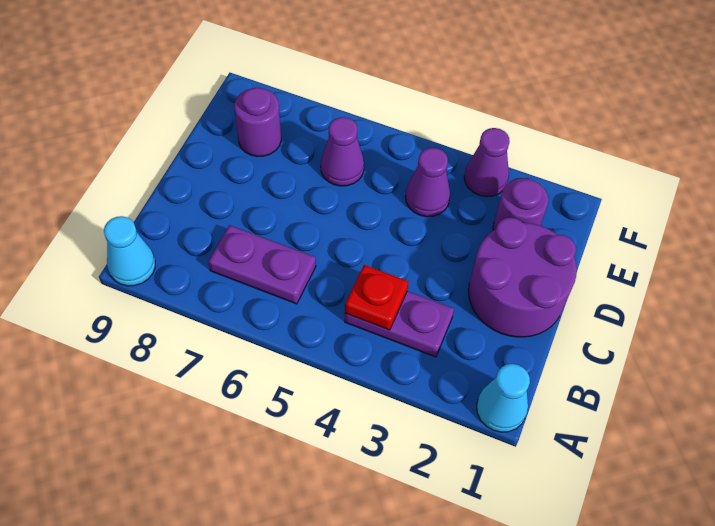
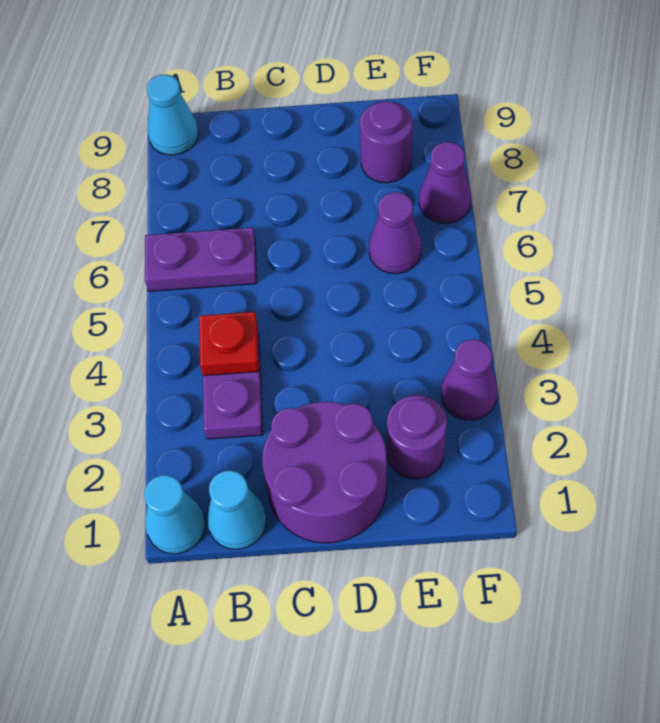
none -> cyan 1x1 cone [207,471,266,549]
purple 1x2 plate [208,225,316,304] -> purple 1x2 plate turned to [145,227,257,291]
purple 1x1 cone [405,148,450,217] -> purple 1x1 cone moved to [419,142,471,223]

